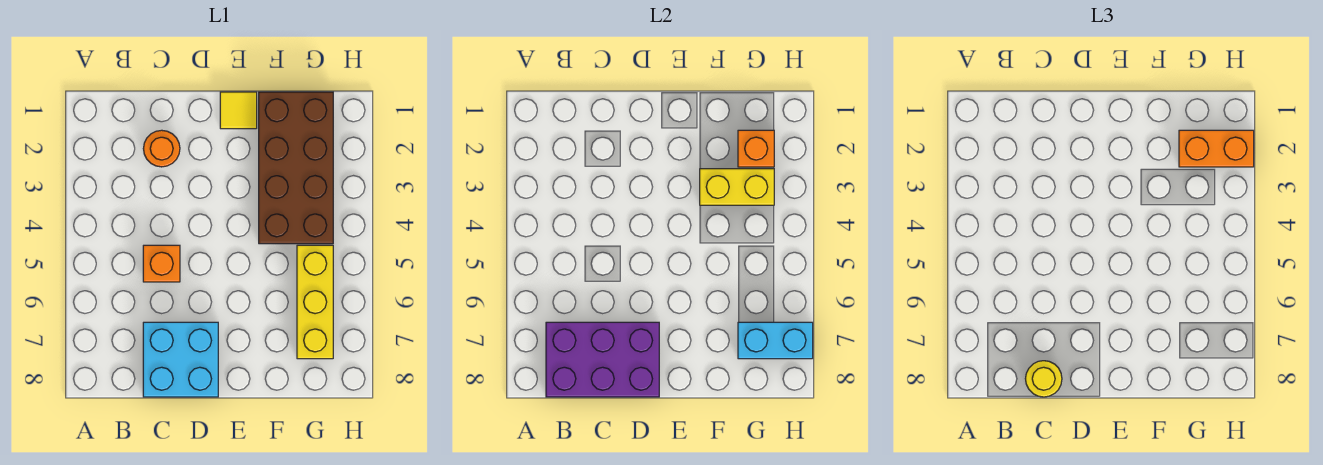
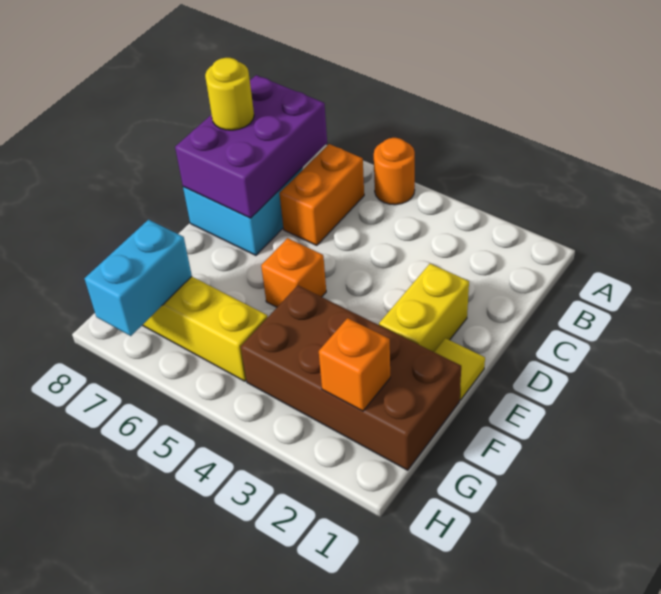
orange 1x1 round brick [143,130,180,167] -> orange 1x1 round brick moved to [374,138,415,205]
orange 1x1 brick [143,245,180,282] -> orange 1x1 brick moved to [261,238,326,307]
yellow 1x2 brick [700,169,774,205] -> yellow 1x2 brick moved to [379,264,469,352]
orange 1x2 brick [1179,130,1254,167] -> orange 1x2 brick moved to [279,144,364,245]

